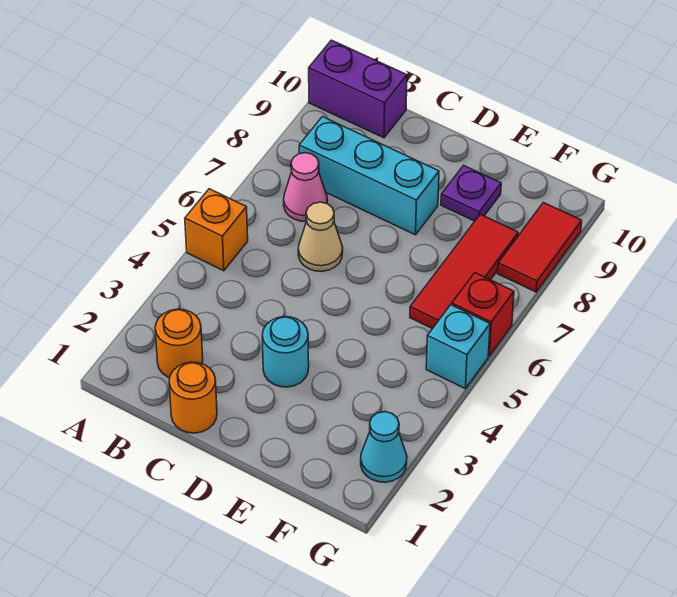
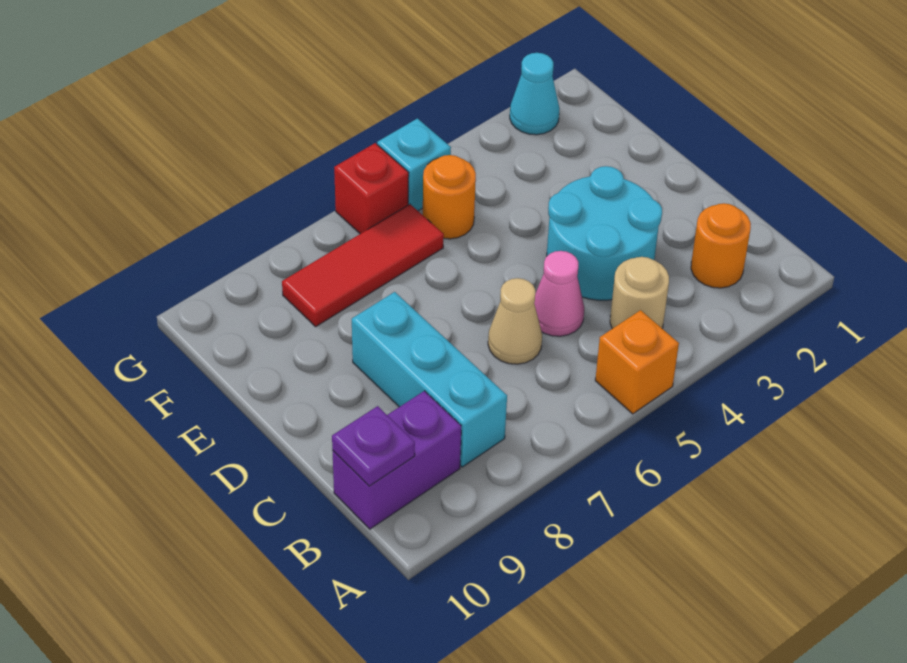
purple 1x2 brick [309,40,407,138] -> purple 1x2 brick turned to [333,391,461,529]
none -> tan 1x1 round brick [610,257,669,329]
pink 1x1 cone [284,153,327,221] -> pink 1x1 cone moved to [534,251,584,336]
orange 1x1 round brick [169,362,217,433] -> orange 1x1 round brick moved to [423,155,476,239]
cyan 1x1 round brick [262,317,309,387] -> cyan 2x2 round brick [547,166,662,300]
purple 1x1 plate [441,165,501,221] -> purple 1x1 plate moved to [332,406,415,486]
red 1x2 tile [498,203,582,292] -> none

